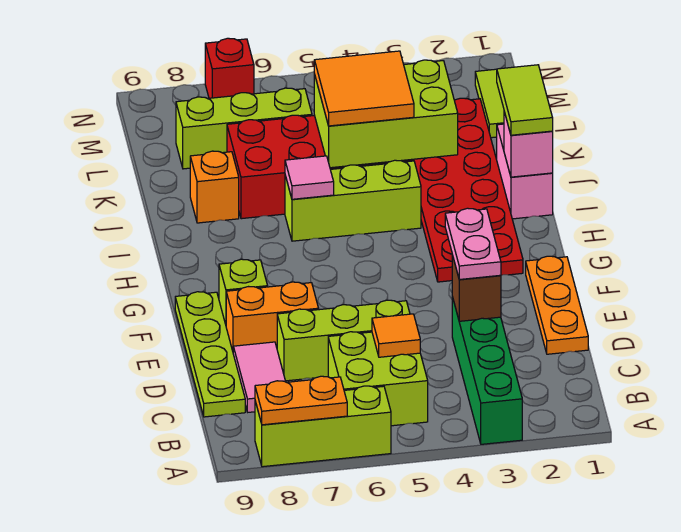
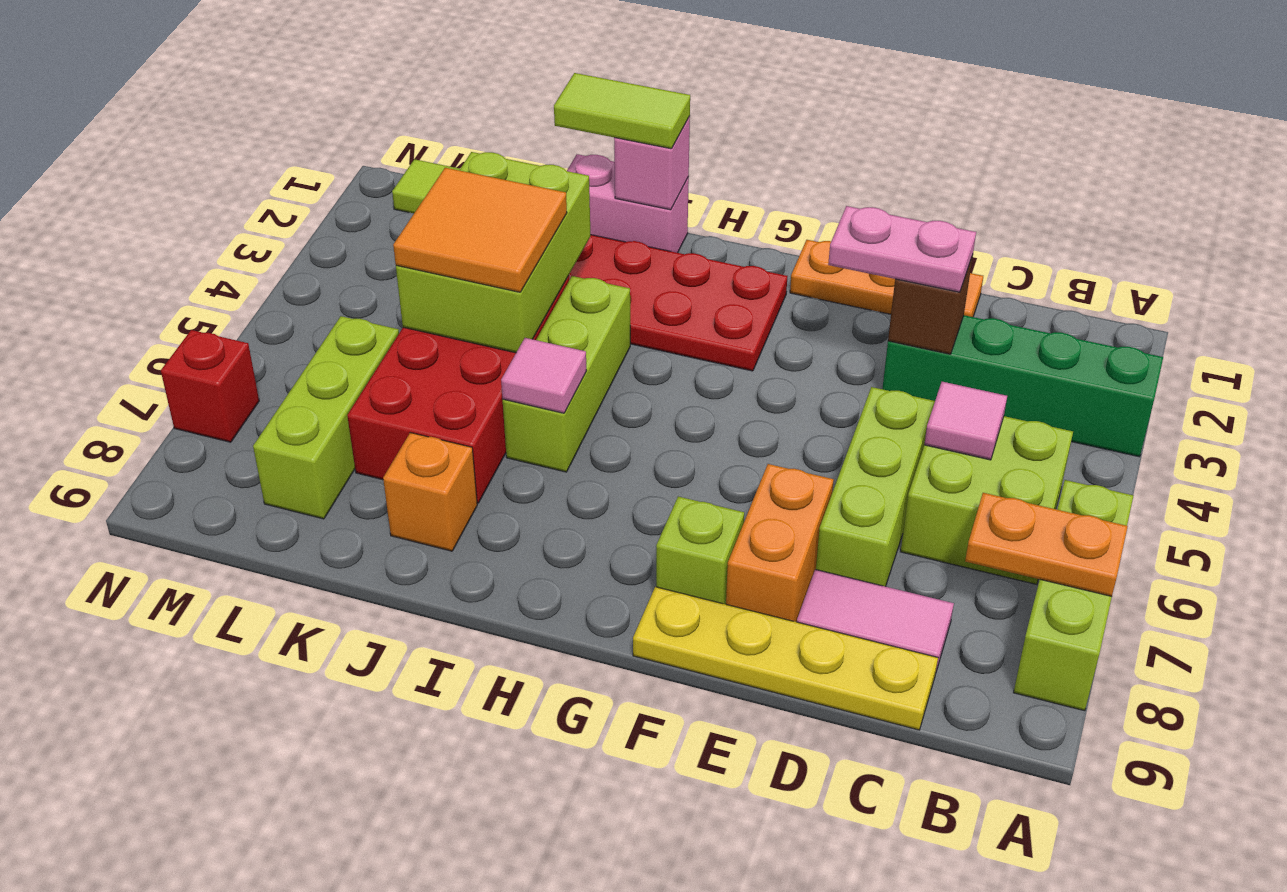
orange 1x2 plate [255,376,347,425] -> orange 1x2 plate turned to [965,493,1128,596]
orange 1x1 tile [372,314,420,357] -> pink 1x1 tile [924,382,1007,460]
lime 1x4 plate [175,292,245,417] -> yellow 1x4 plate [633,587,938,730]

